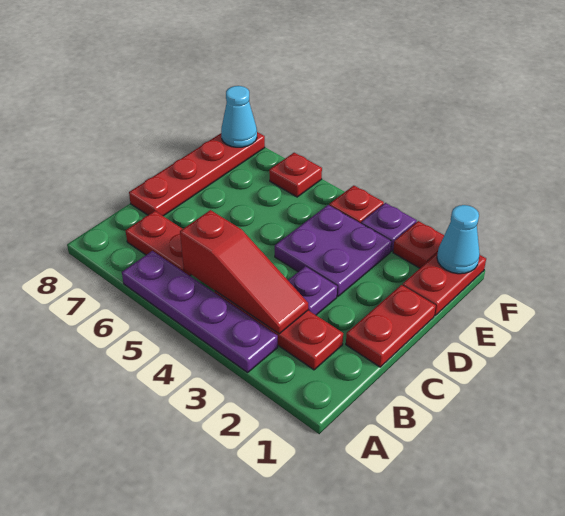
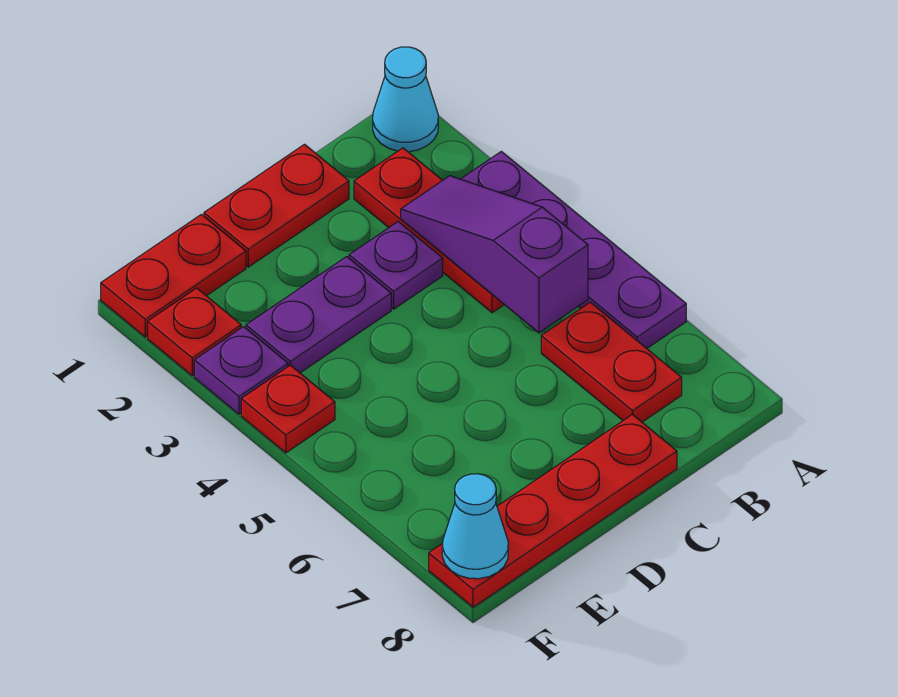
red 1x3 slope [180,210,308,334] -> purple 1x3 slope [401,176,588,333]
purple 2x2 plate [275,205,391,297] -> purple 1x2 plate [246,257,391,373]
cyan 1x1 cone [437,205,480,274] -> cyan 1x1 cone moved to [373,47,438,152]
red 1x1 plate [269,153,322,197] -> none

